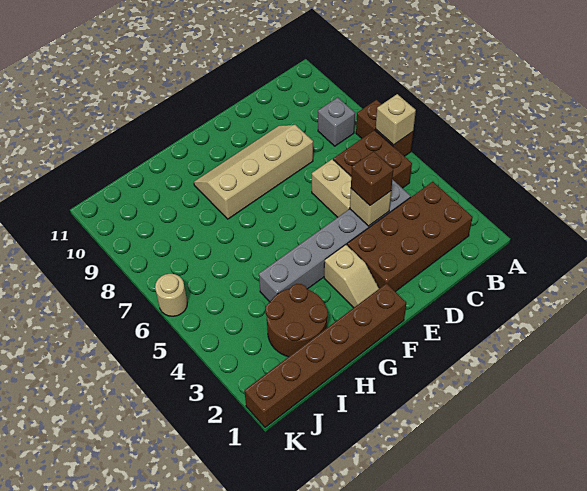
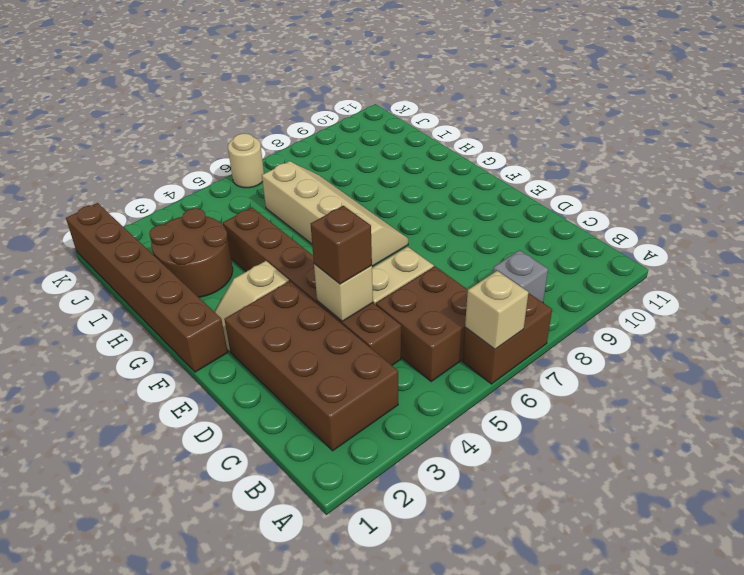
grey 1x6 brick [259,179,411,302] -> brown 1x6 brick [223,208,401,365]
tan 2x4 slope [194,125,313,219] -> tan 2x4 slope moved to [262,161,408,266]

